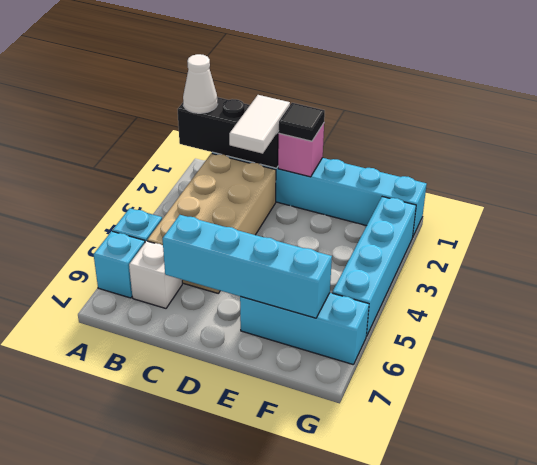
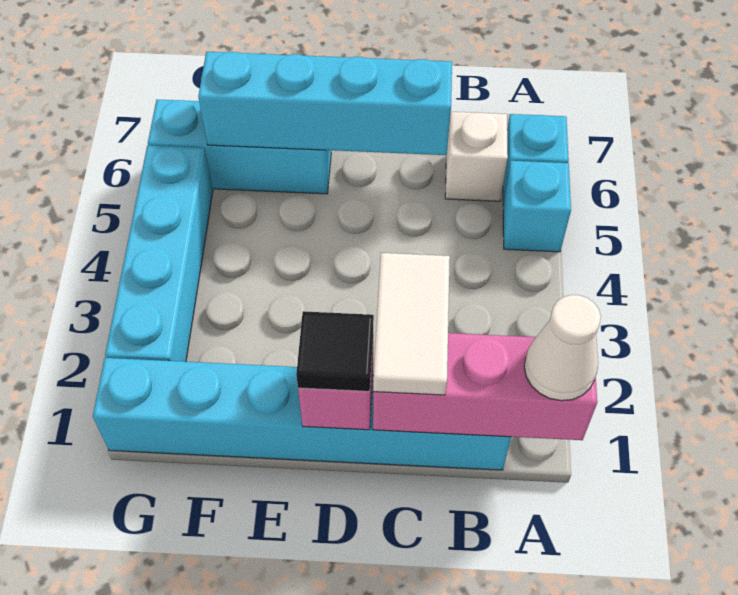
black 1x3 brick [178,97,279,168] -> pink 1x3 brick [373,333,597,440]
tan 2x4 brick [147,153,276,293] -> none

